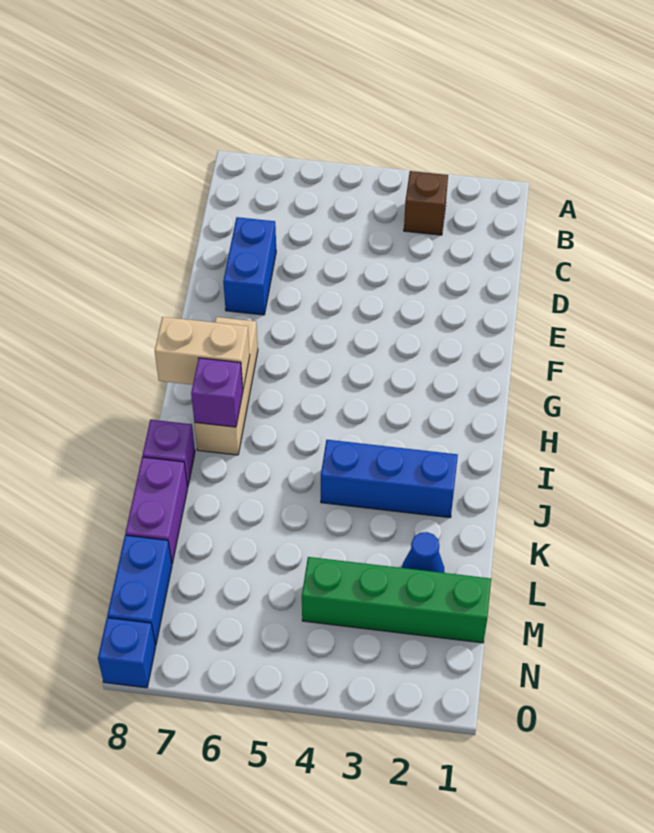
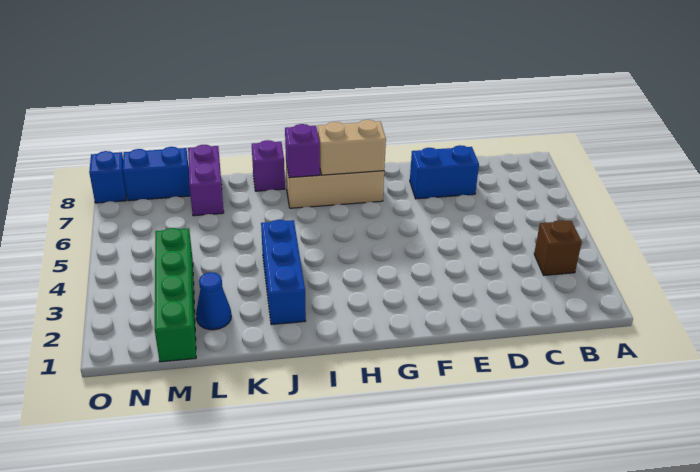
tan 1x2 brick [155,317,250,389] -> tan 1x2 brick turned to [318,120,386,175]
purple 1x2 brick [125,457,188,564] -> purple 1x2 brick turned to [188,145,224,216]

